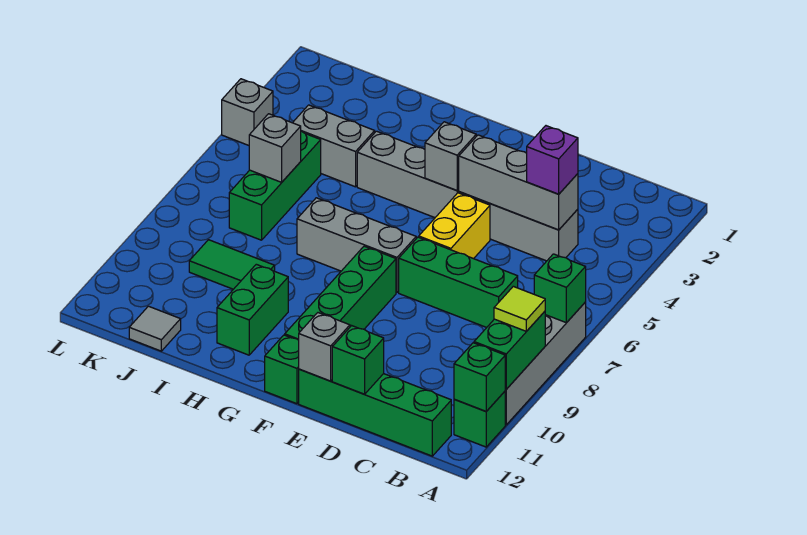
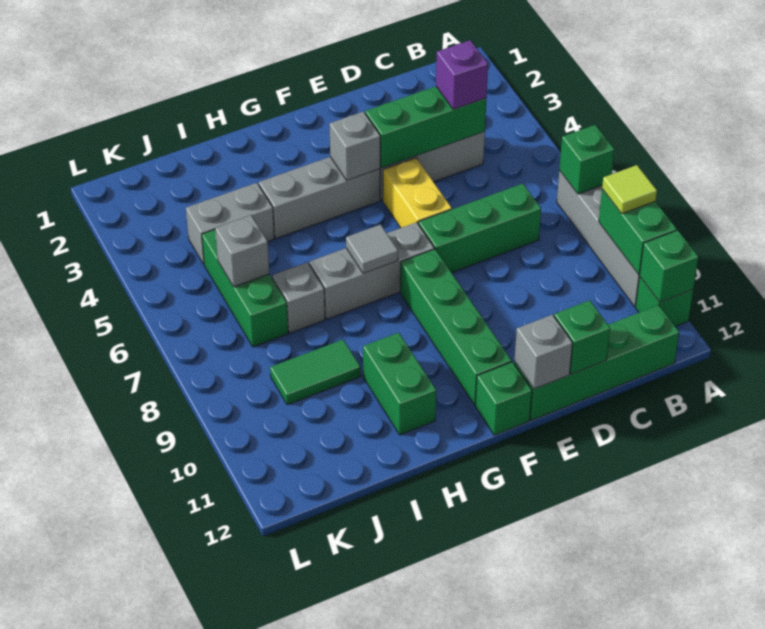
grey 1x3 brick [458,135,578,230] -> green 1x3 brick [365,86,486,168]
grey 1x1 tile [129,306,181,351] -> grey 1x1 tile moved to [346,224,398,274]
grey 1x1 brick [222,79,273,145] -> grey 1x1 brick moved to [272,262,325,333]

